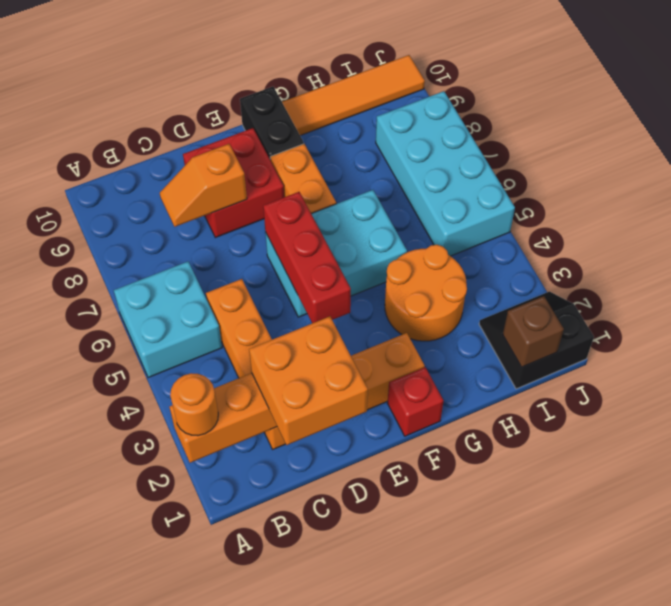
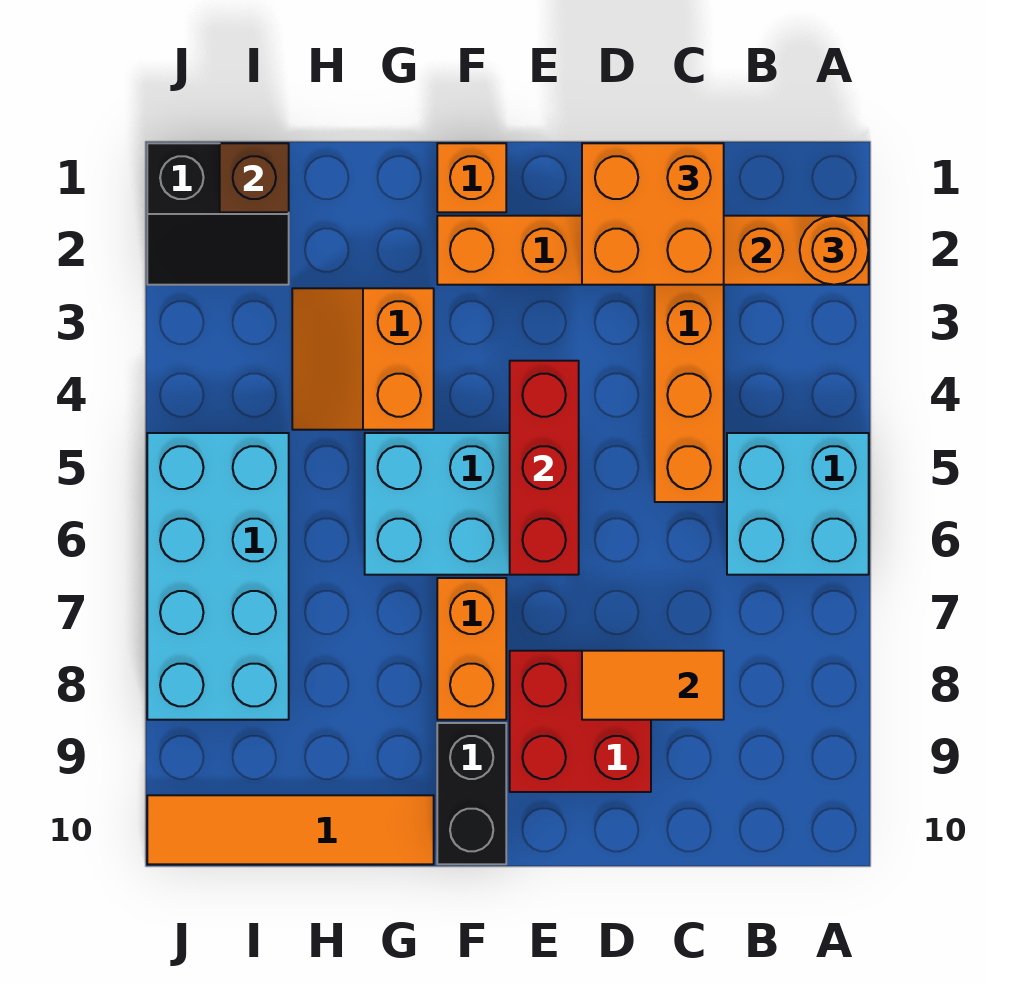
orange 1x2 slope [160,144,247,227] -> orange 1x2 tile [582,651,724,720]
red 1x1 brick [387,367,443,436] -> orange 1x1 brick [437,143,506,212]
orange 2x2 round brick [385,245,467,341] -> orange 2x2 slope [292,288,434,430]

